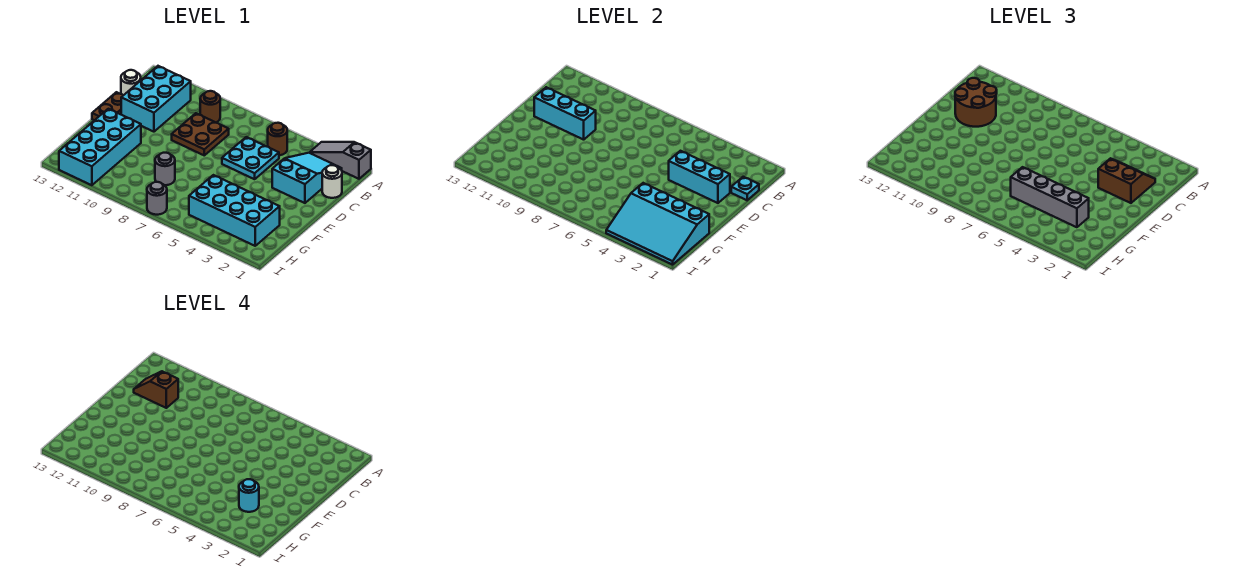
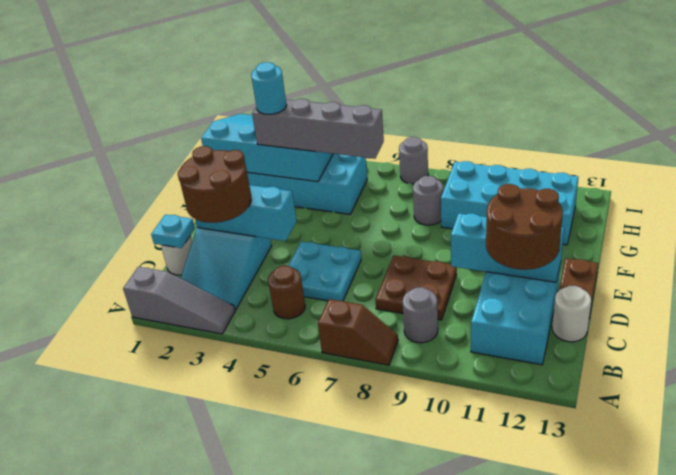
brown 1x1 round brick [200,91,220,123] -> grey 1x1 round brick [403,287,438,343]
brown 2x2 slope [1098,158,1155,203] -> brown 2x2 round brick [178,146,251,223]
brown 1x2 slope [134,371,178,408] -> brown 1x2 slope moved to [318,299,398,365]
cyan 2x4 brick [59,109,141,185] -> cyan 2x4 brick turned to [441,161,578,245]

